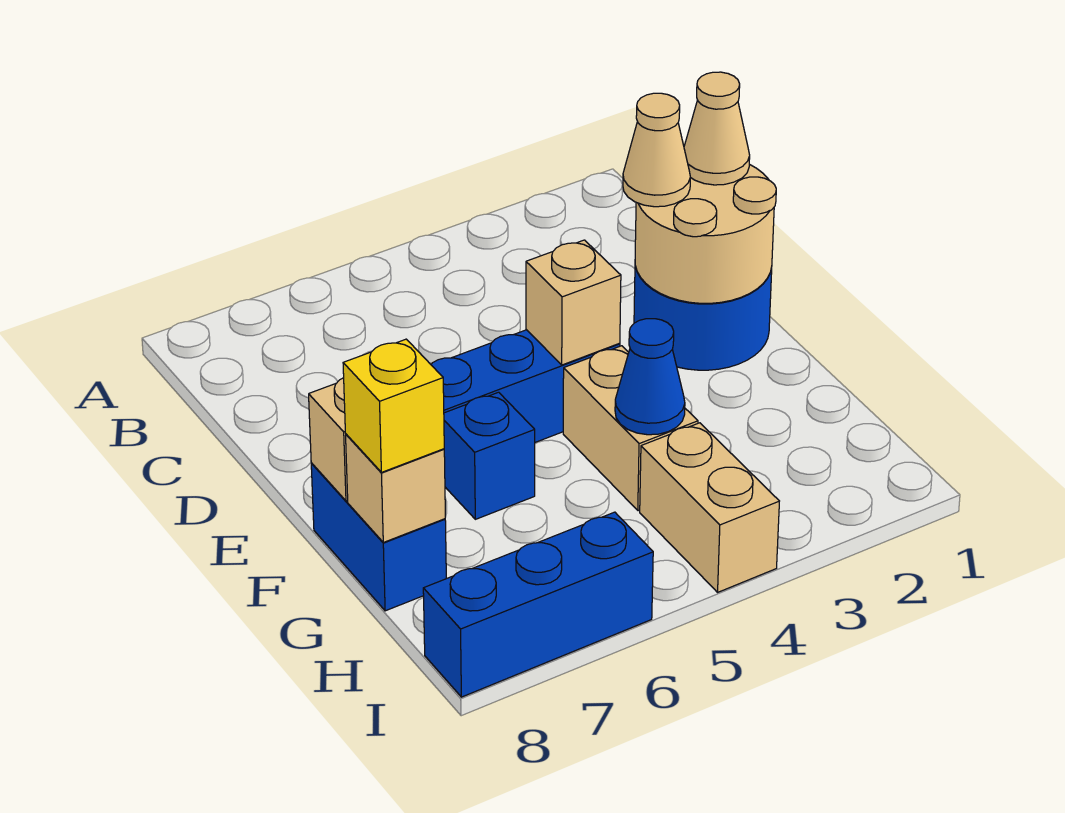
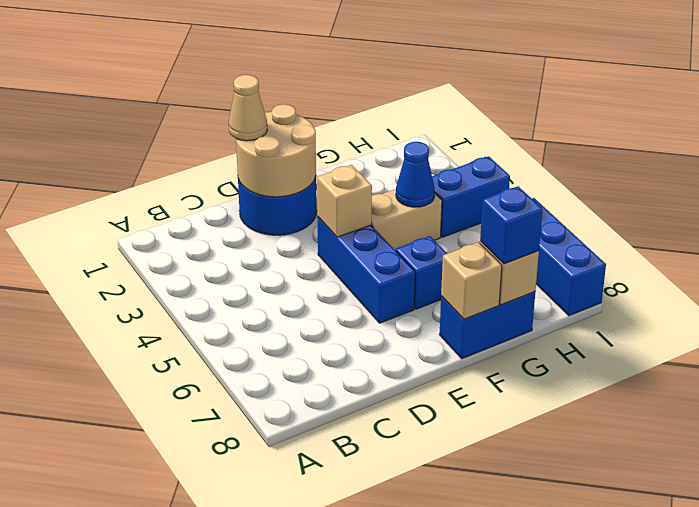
tan 1x1 cone [623,93,690,207] -> none
yellow 1x1 brick [343,339,444,472] -> blue 1x1 brick [480,186,543,264]
tan 1x2 brick [640,423,779,592] -> blue 1x2 brick [432,156,510,237]

